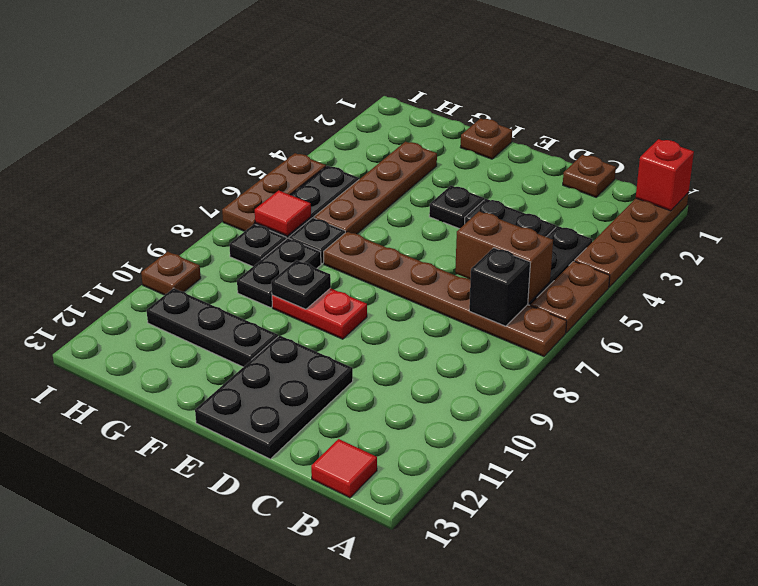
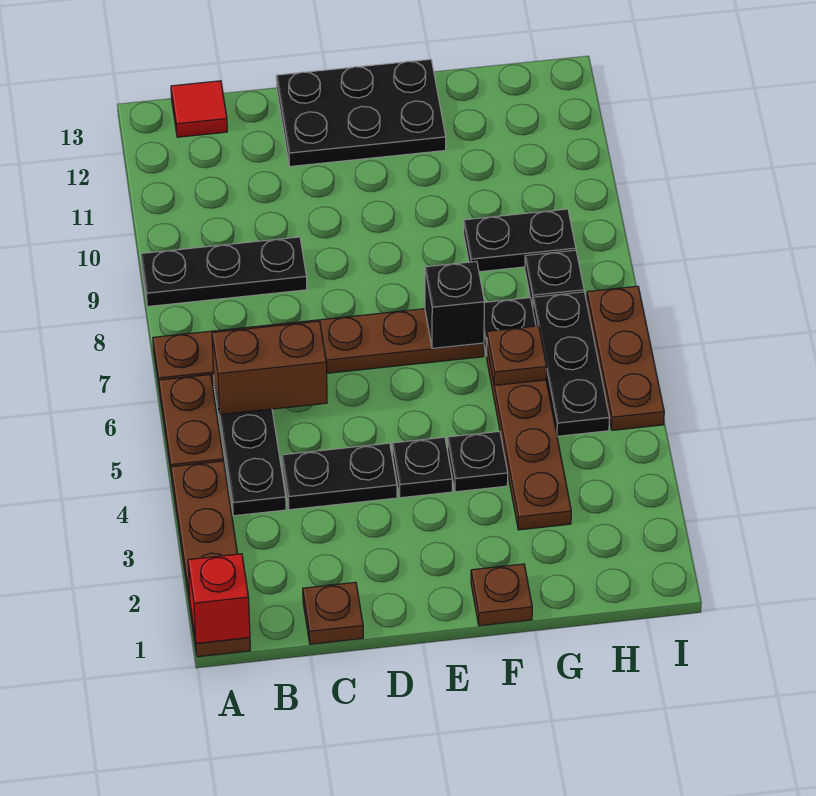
black 1x1 brick [469,248,531,326] -> black 1x1 brick moved to [425,261,484,348]
black 2x3 plate [195,335,353,459] -> black 2x3 plate turned to [276,59,446,166]
red 1x2 plate [272,288,367,339] -> none
black 1x1 plate [271,260,331,309] -> black 1x1 plate moved to [448,431,508,492]
black 1x3 plate [147,288,278,367] -> black 1x3 plate moved to [141,237,307,307]
black 1x2 plate [237,238,321,308] -> black 1x2 plate turned to [464,209,576,272]
red 1x1 tile [255,190,311,236] -> none
brown 1x1 plate [141,252,201,295] -> brown 1x1 plate moved to [487,326,547,385]

